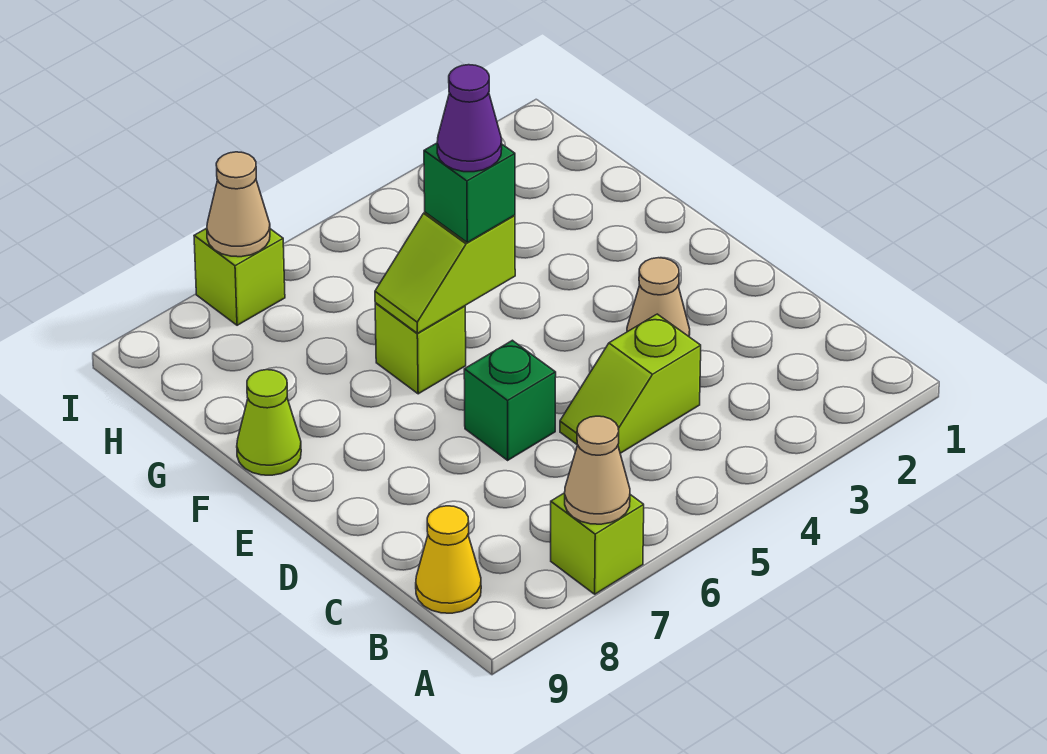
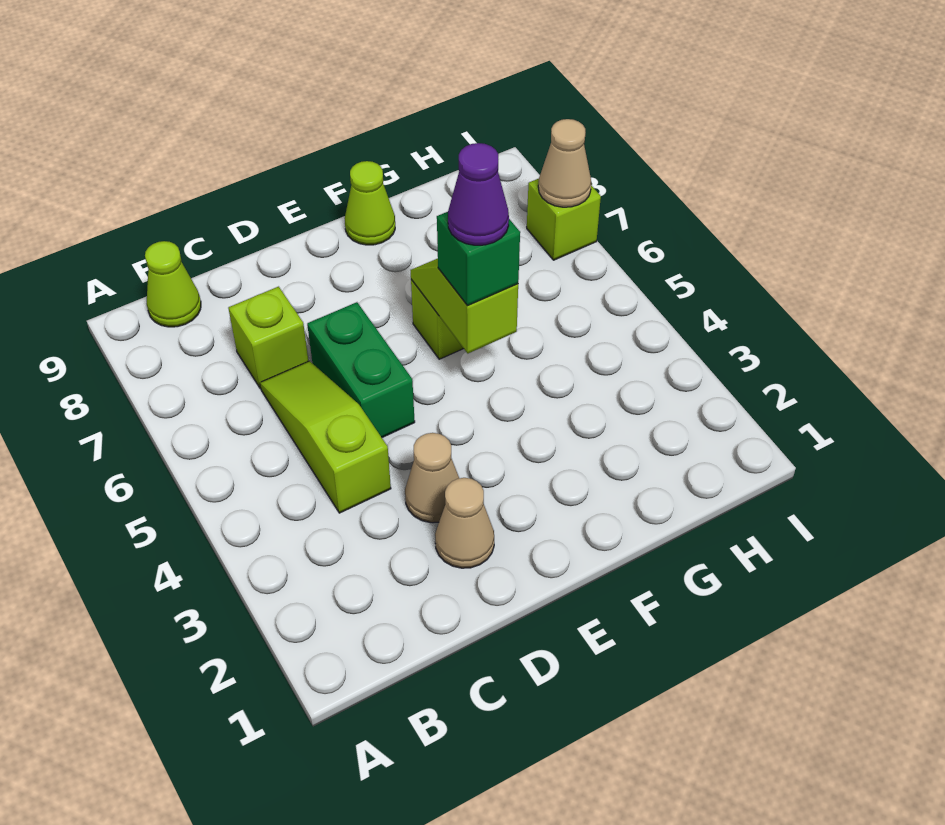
lime 1x1 brick [551,493,644,594] -> lime 1x1 brick moved to [228,287,308,388]
tan 1x1 cone [565,416,630,524] -> tan 1x1 cone moved to [435,478,494,568]
yellow 1x1 cone [416,506,481,613] -> lime 1x1 cone [145,241,201,327]
lime 1x2 slope [560,314,701,453] -> lime 1x3 slope [260,361,391,513]
green 1x1 brick [464,340,556,460] -> green 1x2 brick [307,302,415,437]

